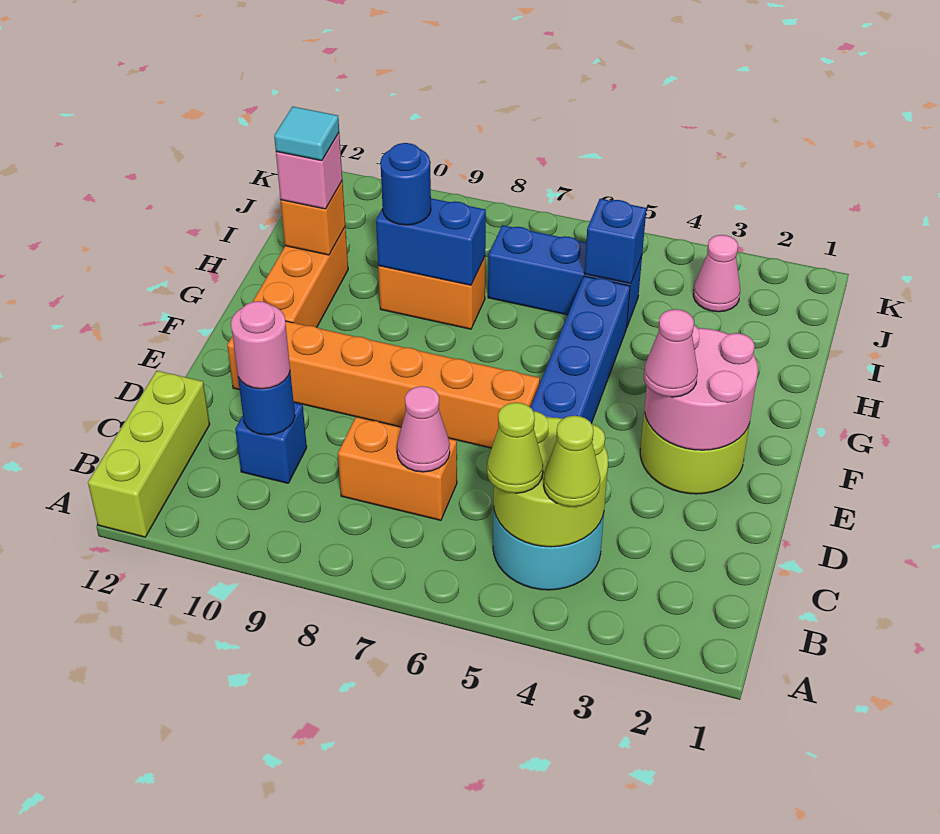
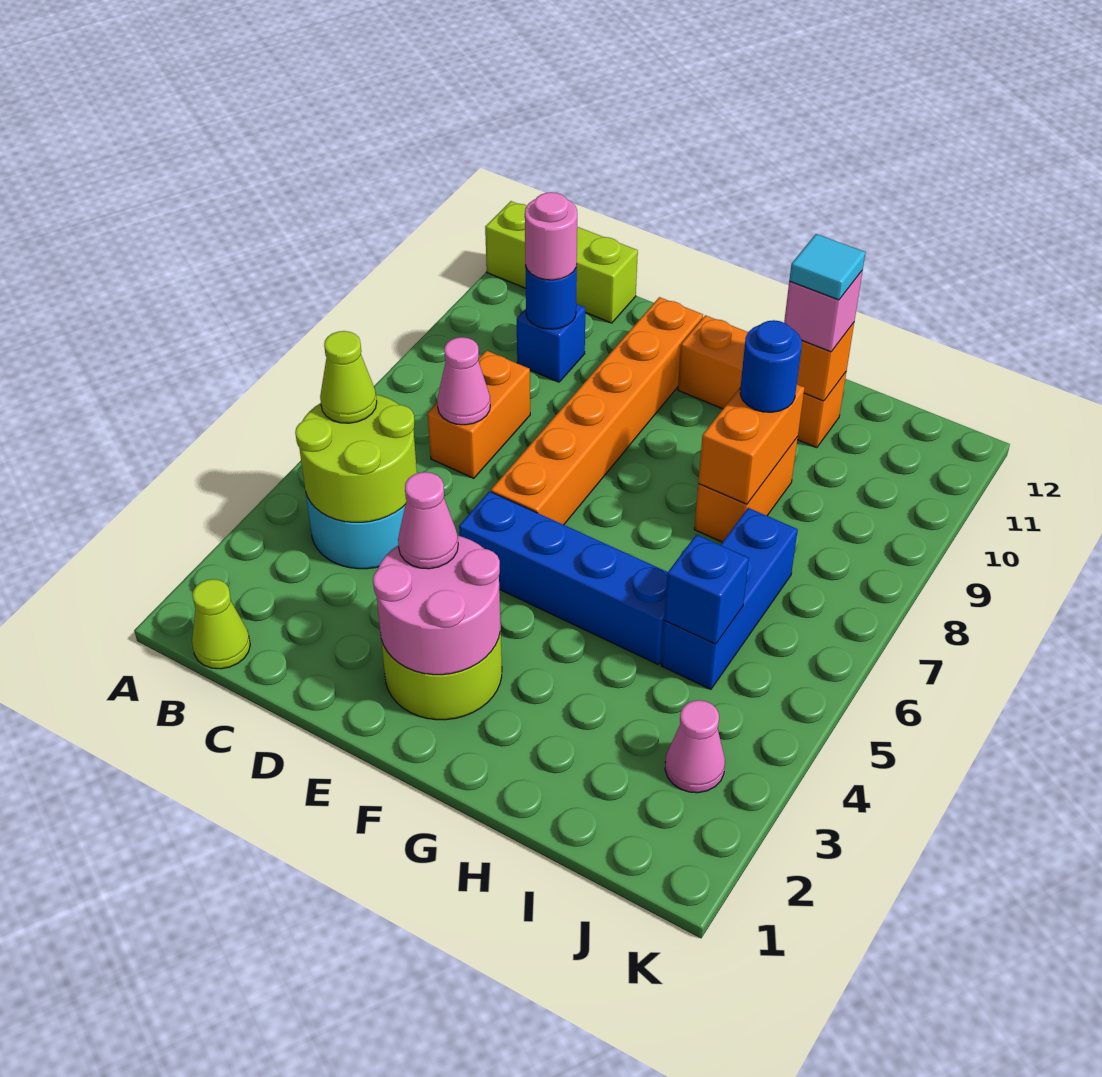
lime 1x1 cone [544,416,600,507] -> lime 1x1 cone moved to [192,579,250,669]
blue 1x2 brick [376,198,486,285] -> orange 1x2 brick [698,385,804,504]

